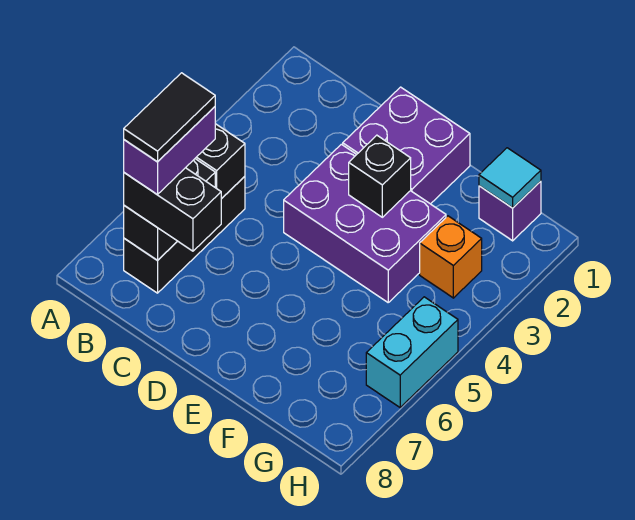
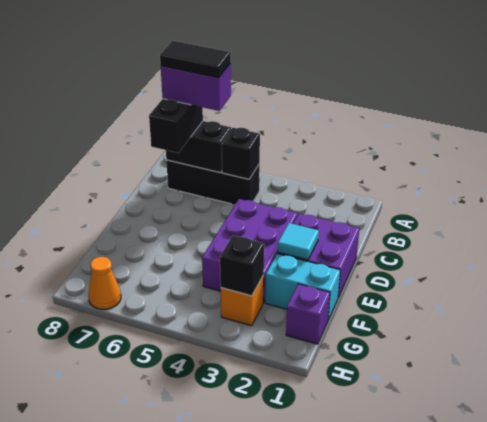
black 1x1 brick [349,135,411,217] -> black 1x1 brick moved to [220,235,264,296]
cyan 1x1 tile [479,148,541,208] -> cyan 1x1 tile moved to [278,223,319,260]
cyan 1x2 brick [366,297,458,407] -> cyan 1x2 brick moved to [265,254,340,320]
none -> orange 1x1 cone [88,257,121,310]

